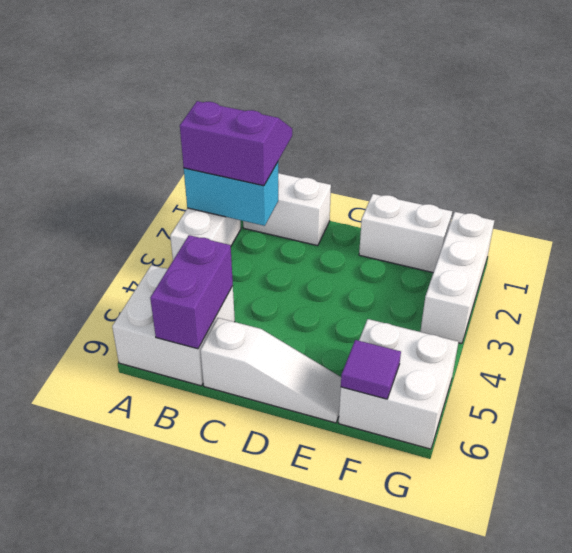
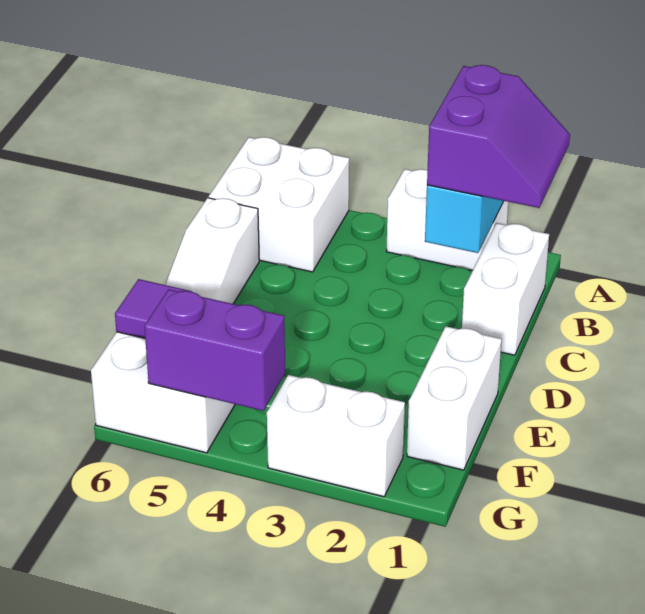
purple 1x2 brick [150,235,233,349] -> purple 1x2 brick moved to [145,289,285,411]
white 1x3 brick [420,212,494,344] -> white 1x2 brick [267,375,405,497]

